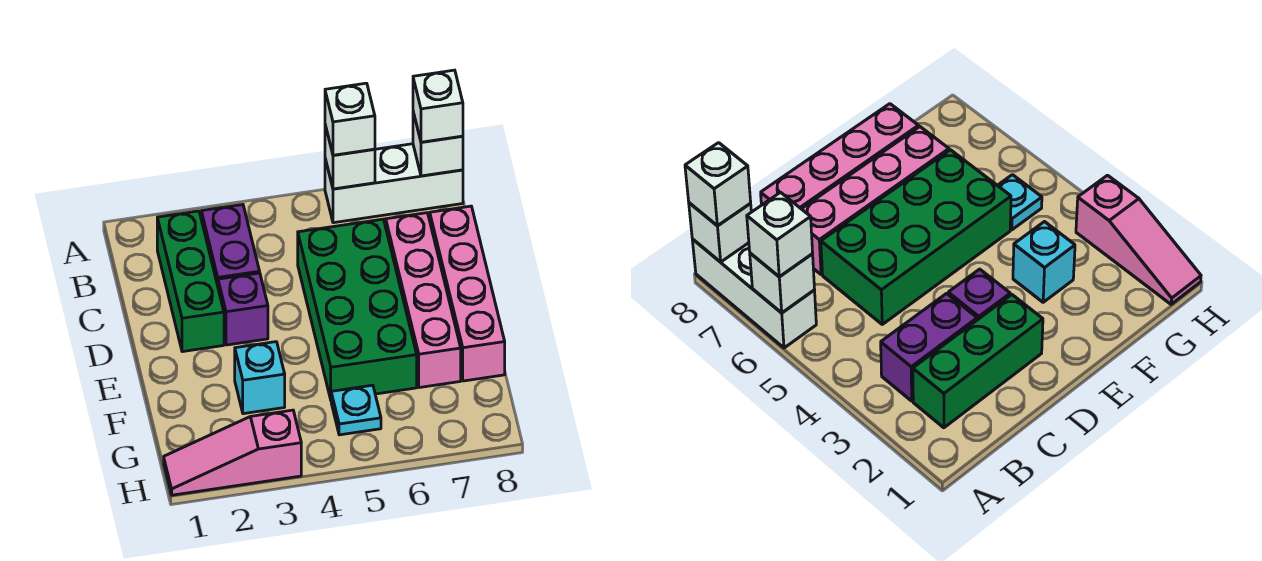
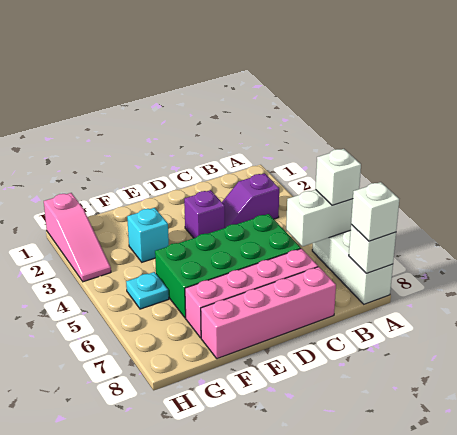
white 1x1 brick [325,125,375,189] -> white 1x2 brick [286,190,353,247]
green 1x3 brick [157,211,224,352] -> none
purple 1x2 brick [201,205,260,285] -> purple 1x2 slope [222,173,279,228]
pink 1x3 slope [164,410,301,495] -> pink 1x3 slope turned to [44,193,111,282]

